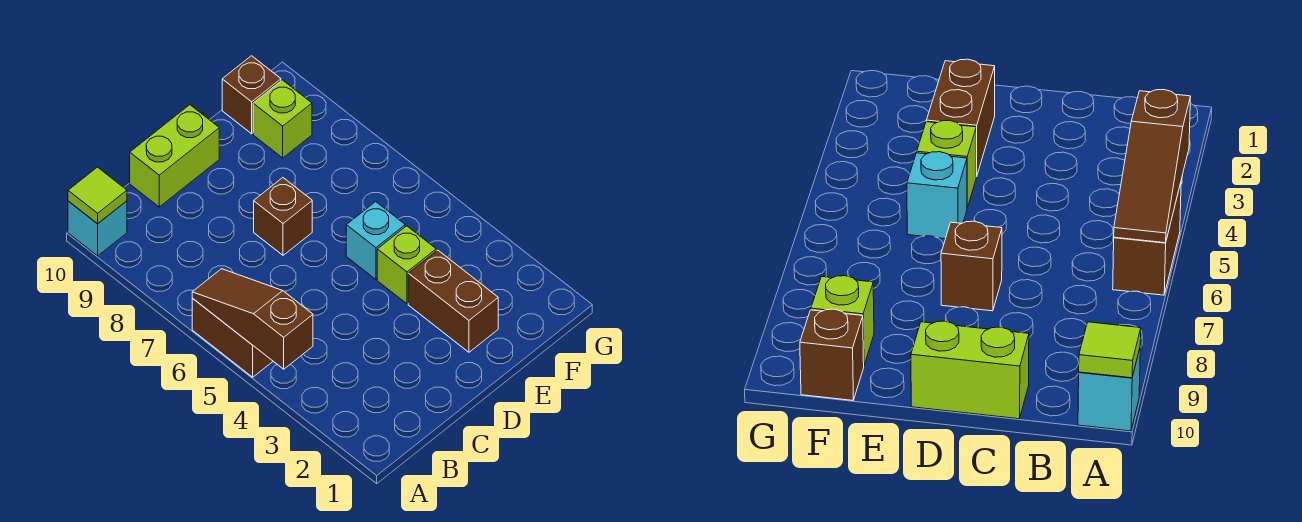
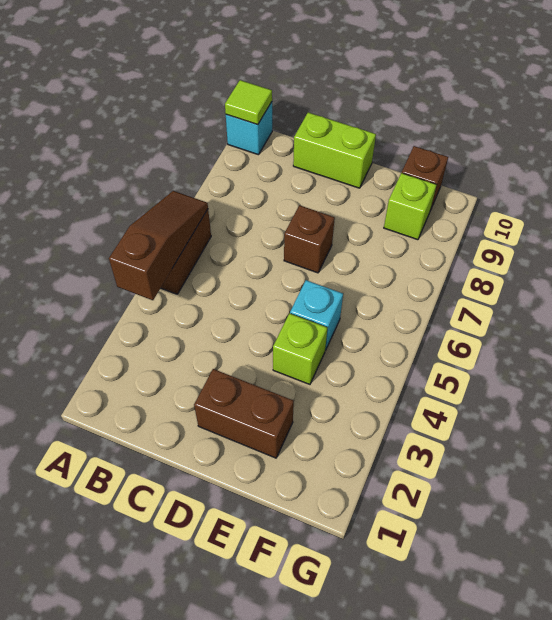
brown 1x2 brick [408,250,498,352] -> brown 1x2 brick turned to [194,369,294,458]

